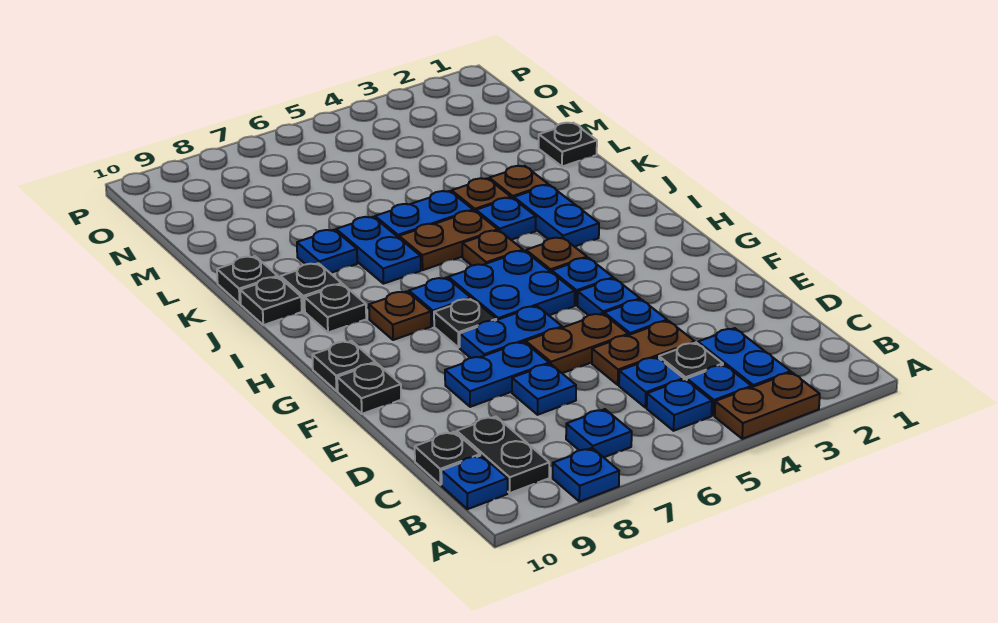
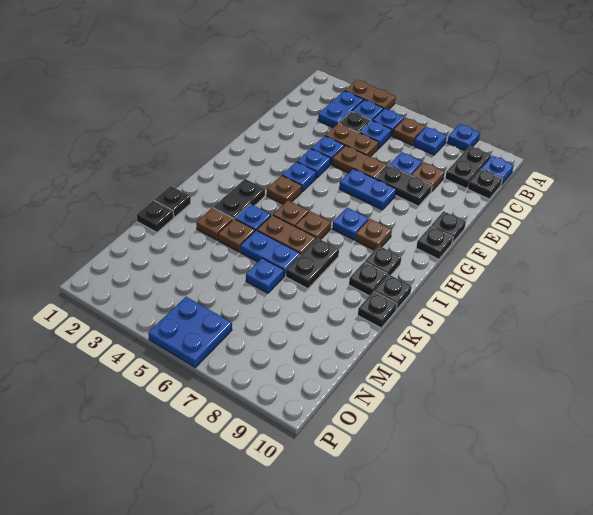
none -> brown 1x1 plate [393,118,425,145]
none -> brown 1x1 plate [411,162,445,192]
blue 1x2 plate [445,342,549,407] -> black 1x2 plate [376,165,432,206]
blue 2x2 plate [448,251,575,320] -> blue 2x2 plate moved to [148,297,232,367]
black 1x1 plate [434,299,496,348] -> black 1x1 plate moved to [154,186,191,217]
blue 1x2 plate [514,185,599,247] -> black 1x2 plate [213,179,265,219]
none -> brown 1x1 plate [295,211,331,240]
blue 1x2 plate [336,217,421,284] -> black 1x2 plate [286,238,339,289]
blue 1x1 plate [297,230,357,273] -> blue 1x1 plate moved to [246,258,284,293]

